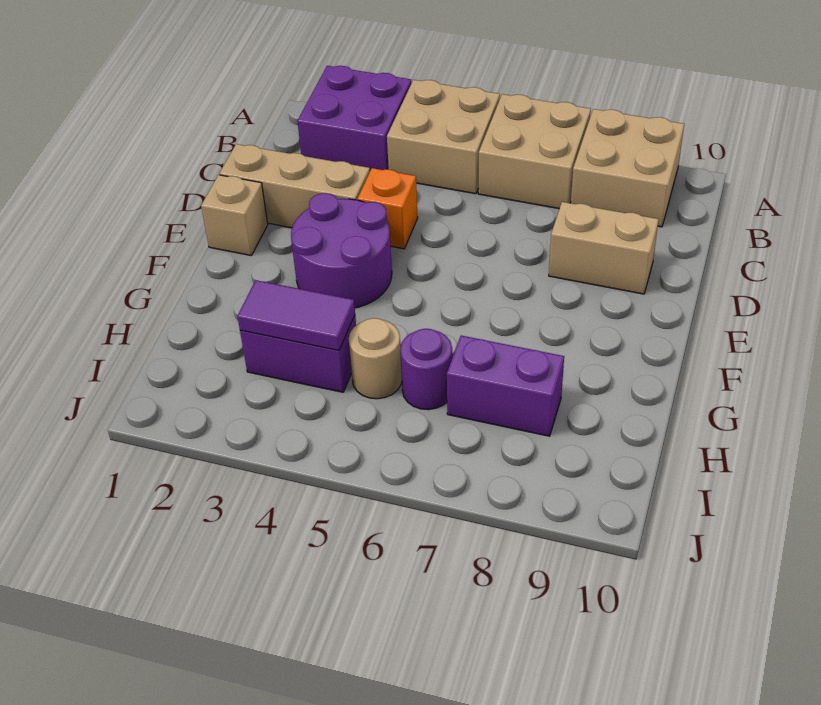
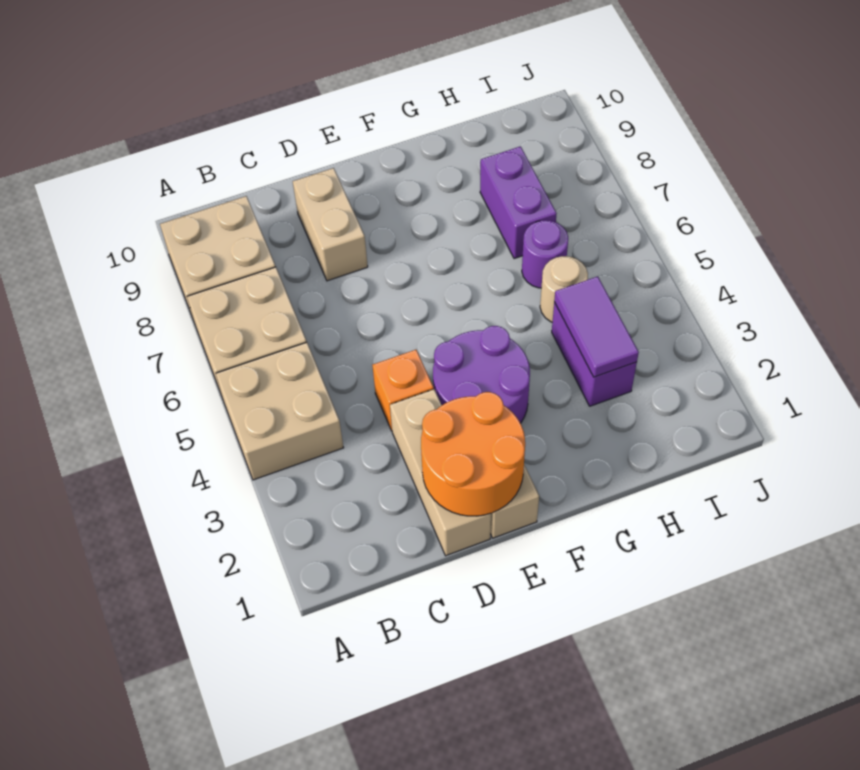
purple 2x2 brick [298,66,411,171] -> none
none -> orange 2x2 round brick [421,392,525,516]

